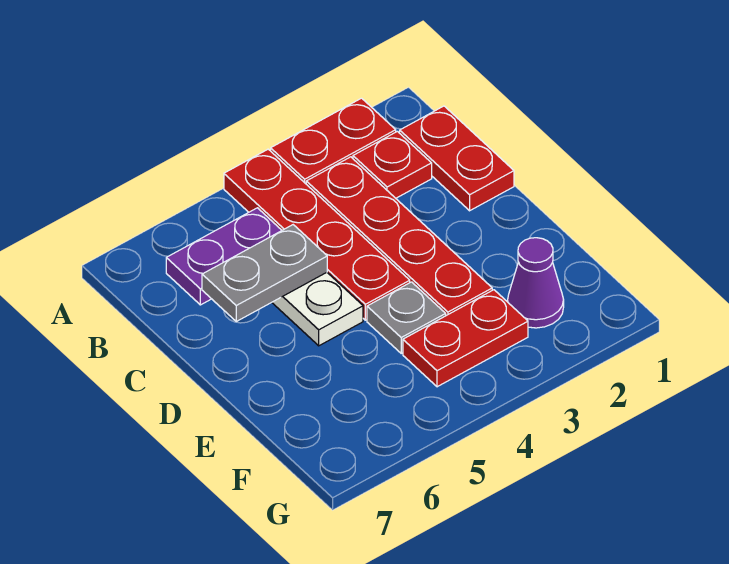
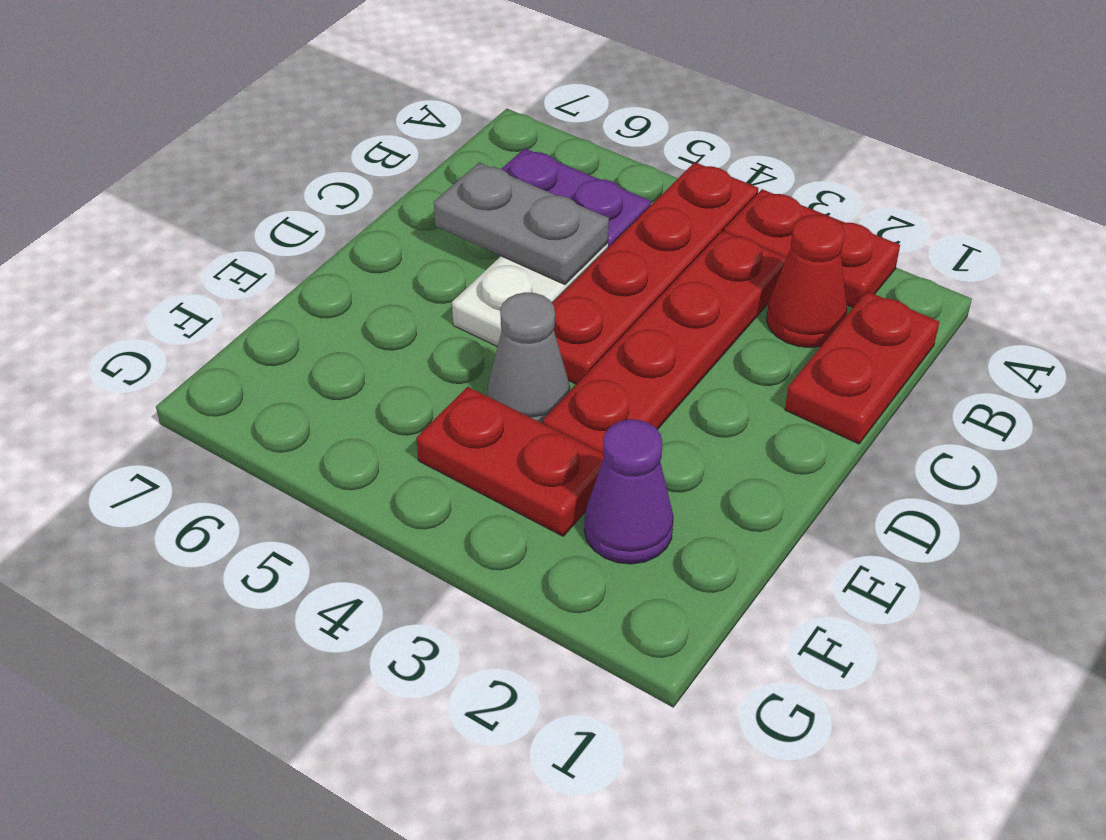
red 1x1 plate [353,131,432,198] -> red 1x1 cone [767,215,847,348]
grey 1x1 plate [367,282,446,353] -> grey 1x1 cone [487,292,570,423]

